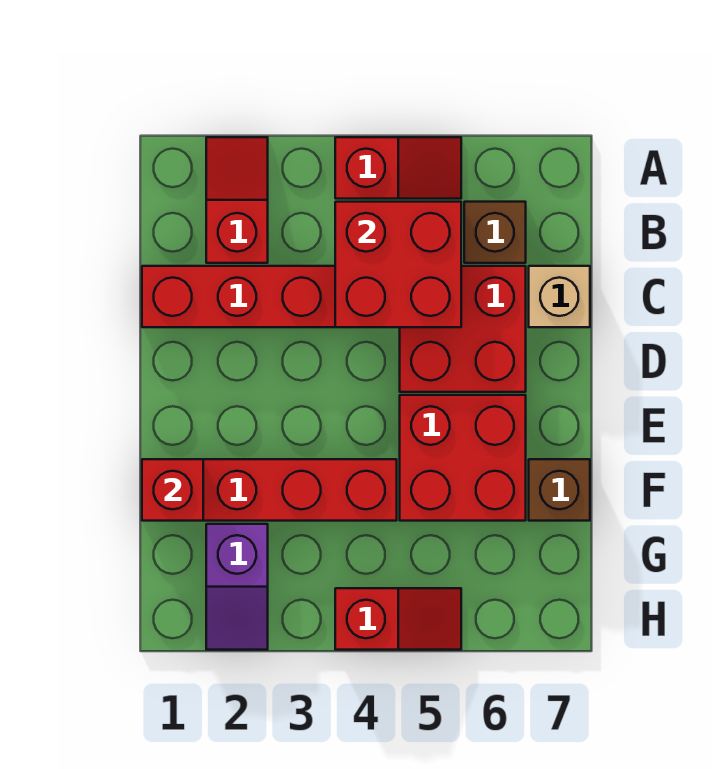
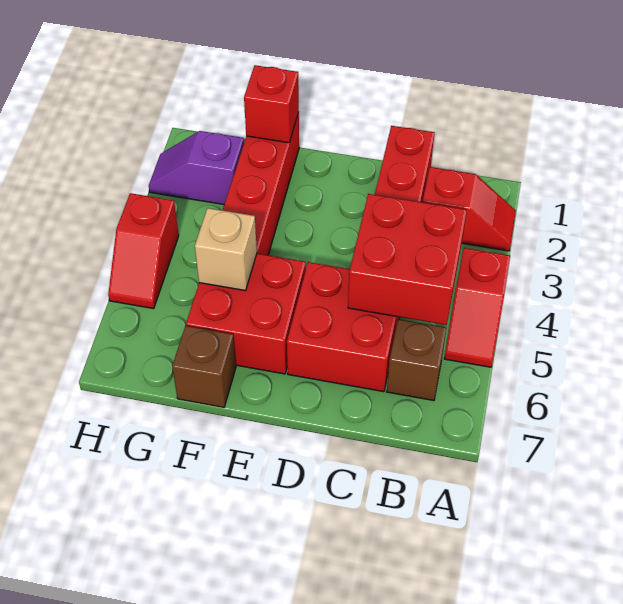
tan 1x1 brick [529,266,590,327] -> tan 1x1 brick moved to [195,208,257,291]

